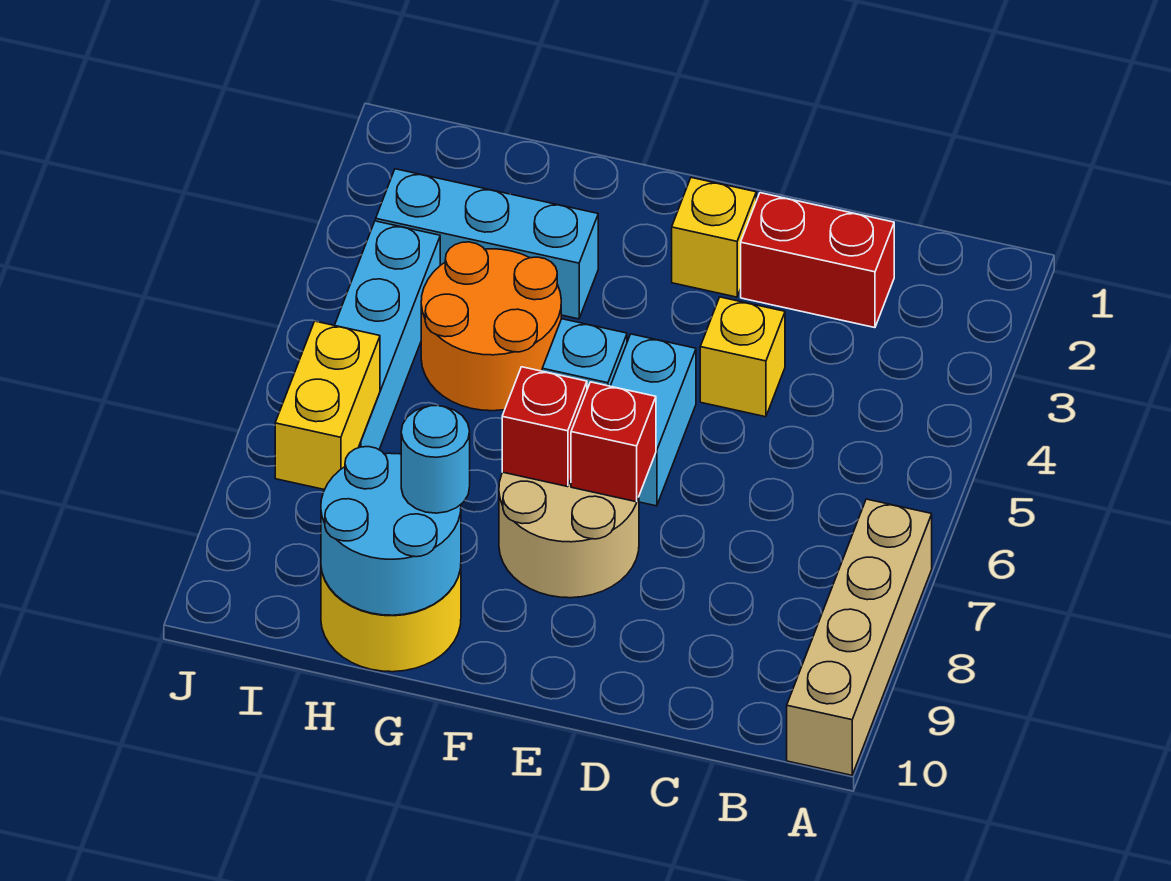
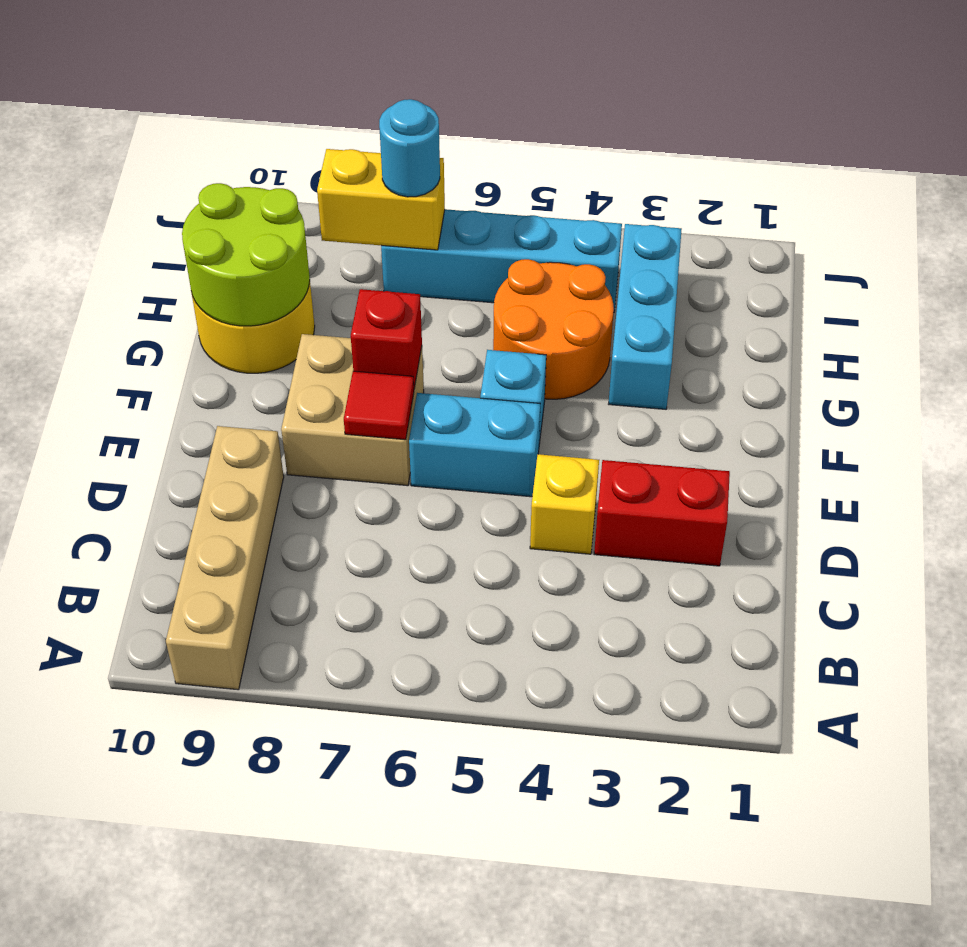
tan 1x4 brick [787,499,932,775] -> tan 1x4 brick turned to [166,426,284,690]
red 1x2 brick [741,193,894,328] -> red 1x2 brick turned to [594,460,730,566]
yellow 1x1 brick [672,178,756,297] -> none
tan 2x2 round brick [499,472,639,598] -> tan 2x2 brick [281,334,424,486]
red 1x1 brick [571,382,656,502] -> red 1x1 tile [344,371,414,440]
cyan 2x2 round brick [321,447,461,615] -> lime 2x2 round brick [182,183,310,326]
cyan 1x1 round brick [401,405,470,513] -> cyan 1x1 round brick moved to [379,99,440,197]

